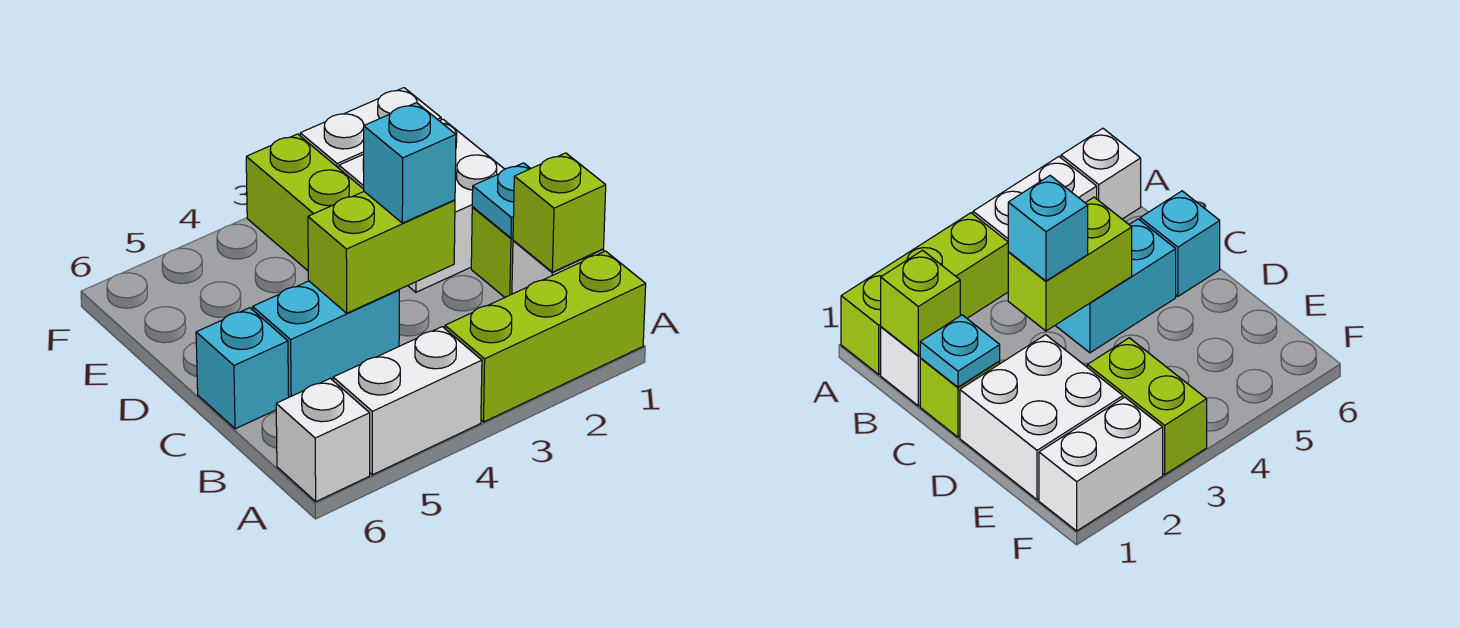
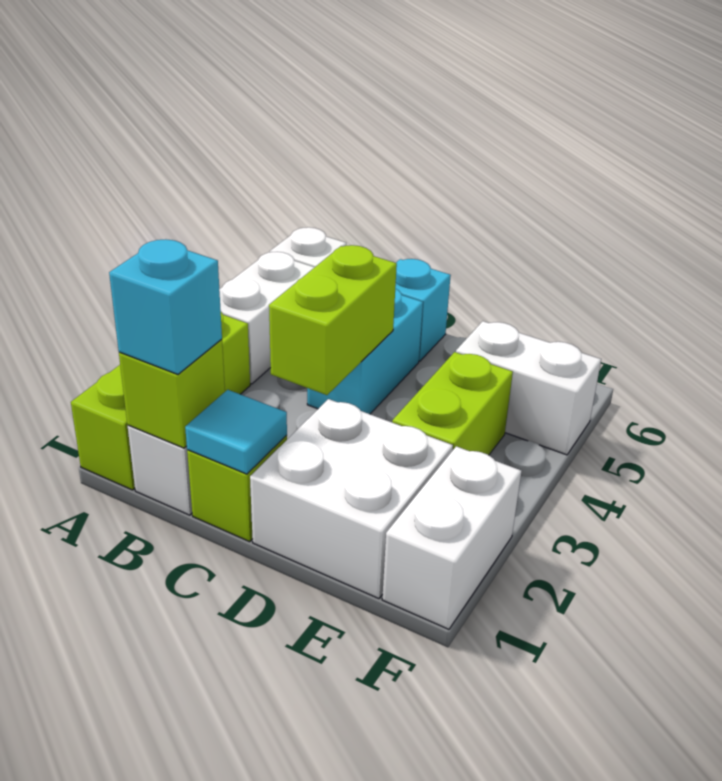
cyan 1x1 plate [472,163,531,238] -> cyan 1x1 tile [185,390,287,474]
cyan 1x1 brick [363,103,456,223] -> cyan 1x1 brick moved to [109,239,222,374]
lime 1x2 brick [246,134,364,271] -> lime 1x2 brick turned to [392,352,513,455]
none -> white 1x2 brick [456,321,601,455]

